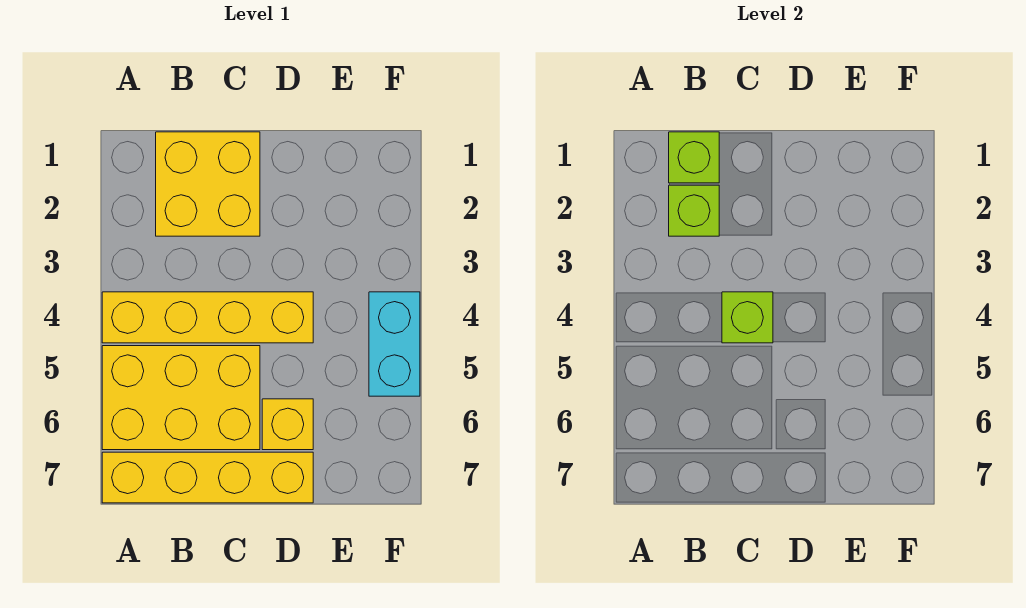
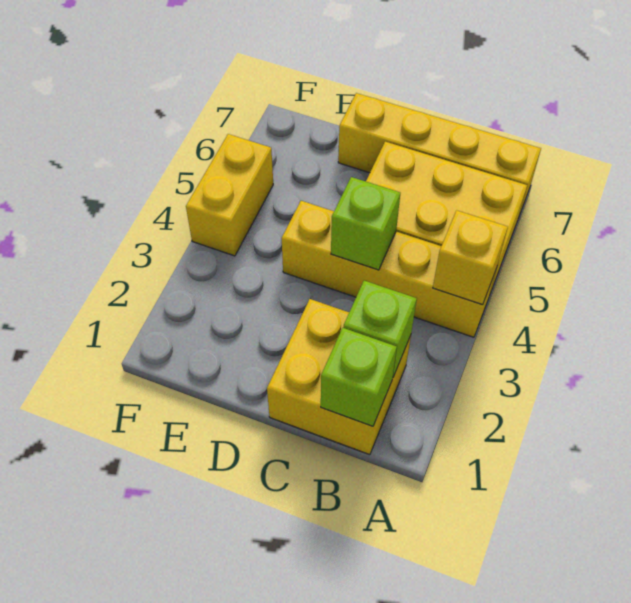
yellow 1x1 brick [262,399,313,450] -> yellow 1x1 brick moved to [433,210,508,305]
cyan 1x2 brick [369,292,420,396] -> yellow 1x2 brick [186,134,273,256]

